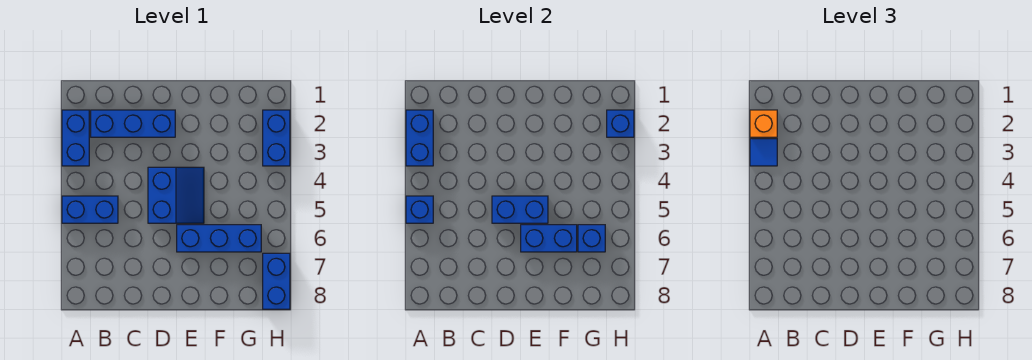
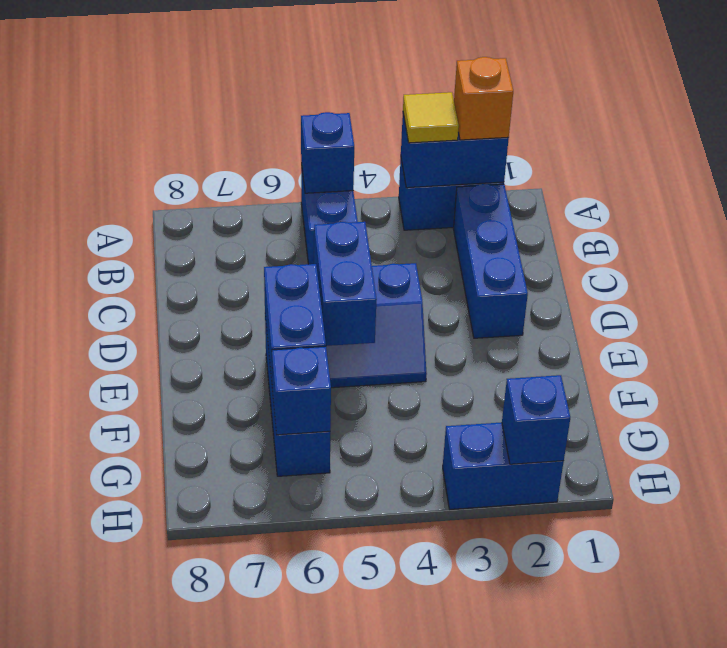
blue 1x1 tile [750,139,777,166] -> yellow 1x1 tile [403,92,459,143]
blue 1x2 brick [263,253,290,309] -> none

